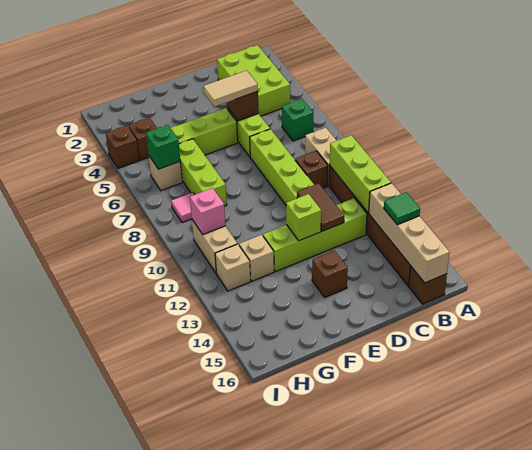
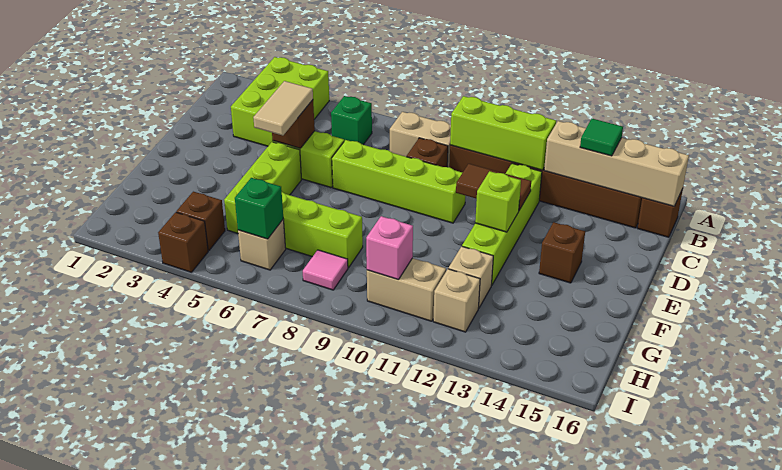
lime 2x3 brick [217,45,290,116] -> lime 2x3 brick turned to [231,57,329,146]

